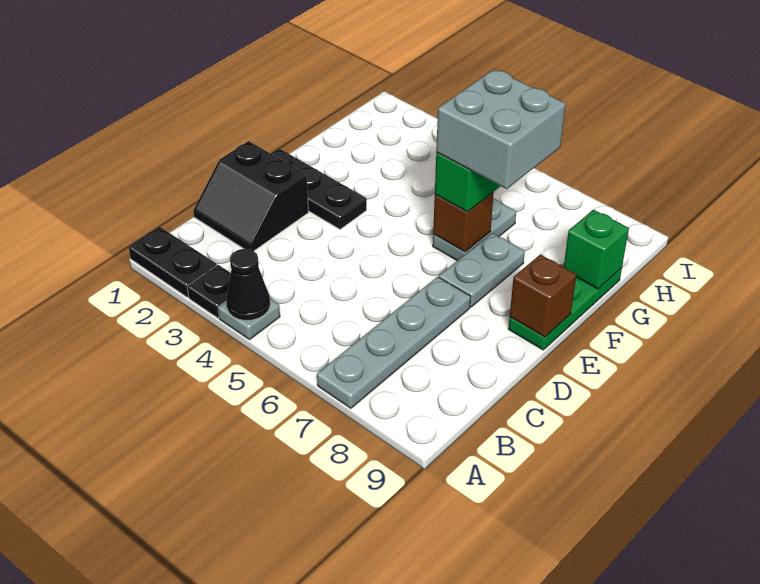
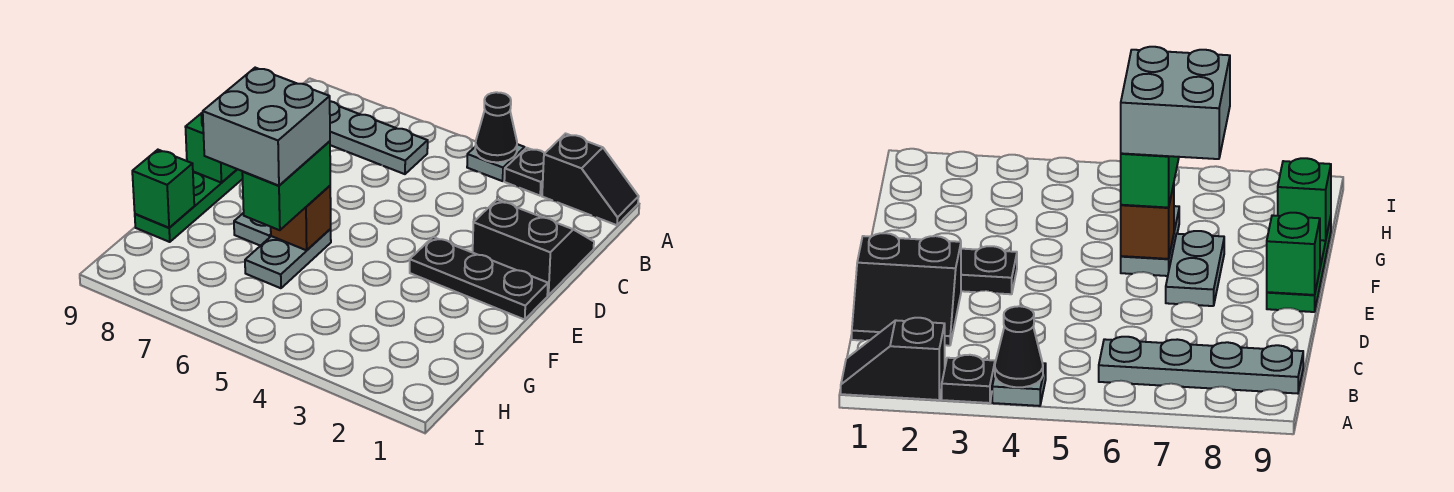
black 1x2 plate [129,227,217,297] -> black 1x2 slope [542,134,639,225]
grey 1x4 plate [317,277,471,408] -> grey 1x4 plate turned to [330,101,428,174]
brown 1x1 brick [510,254,576,337] -> green 1x1 brick [186,113,237,182]

